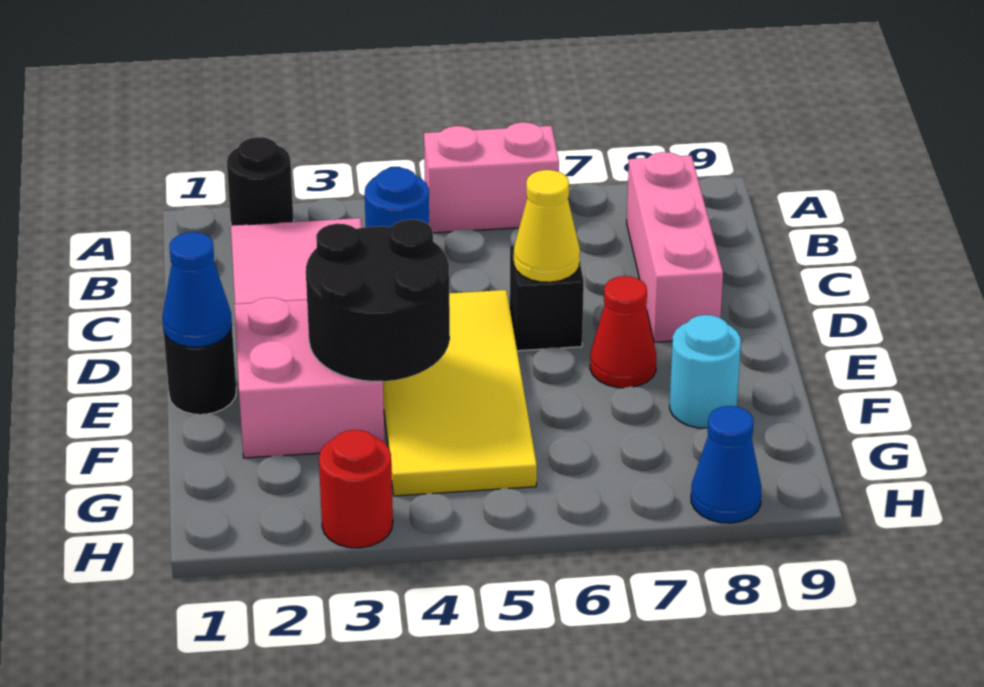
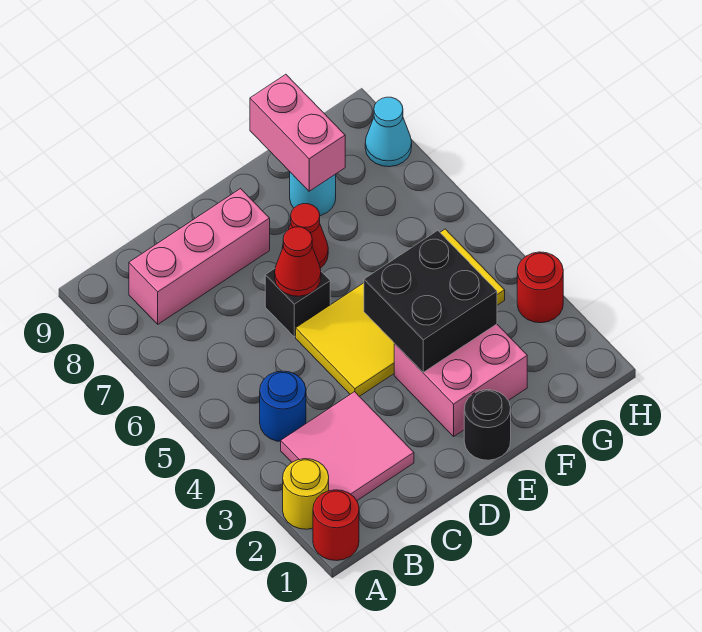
none -> red 1x1 round brick [313,490,359,560]
black 1x1 round brick [227,137,294,226] -> yellow 1x1 round brick [283,459,329,529]
pink 1x2 brick [424,122,559,233] -> pink 1x2 brick moved to [250,74,345,191]
yellow 1x1 cone [514,170,580,282] -> red 1x1 cone [275,227,321,296]
blue 1x1 cone [162,232,232,347] -> none
black 2x2 round brick [306,219,450,381] -> black 2x2 brick [364,230,497,372]
blue 1x1 cone [691,406,761,523] -> cyan 1x1 cone [365,97,412,167]

